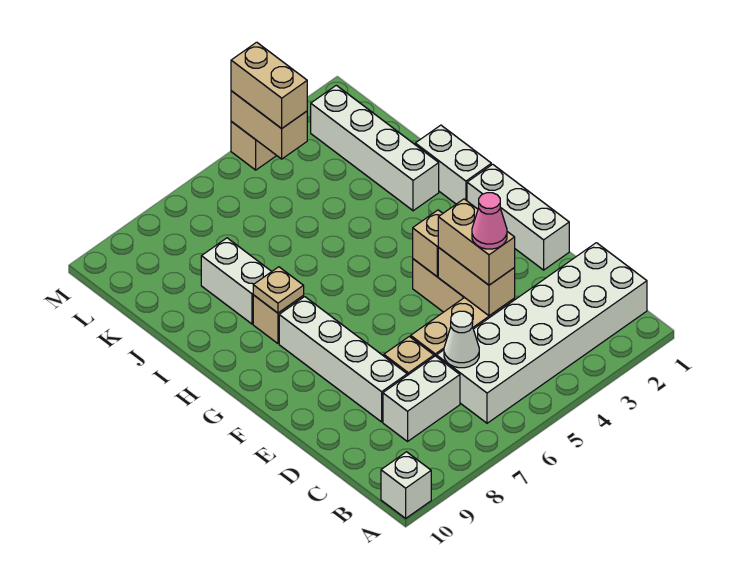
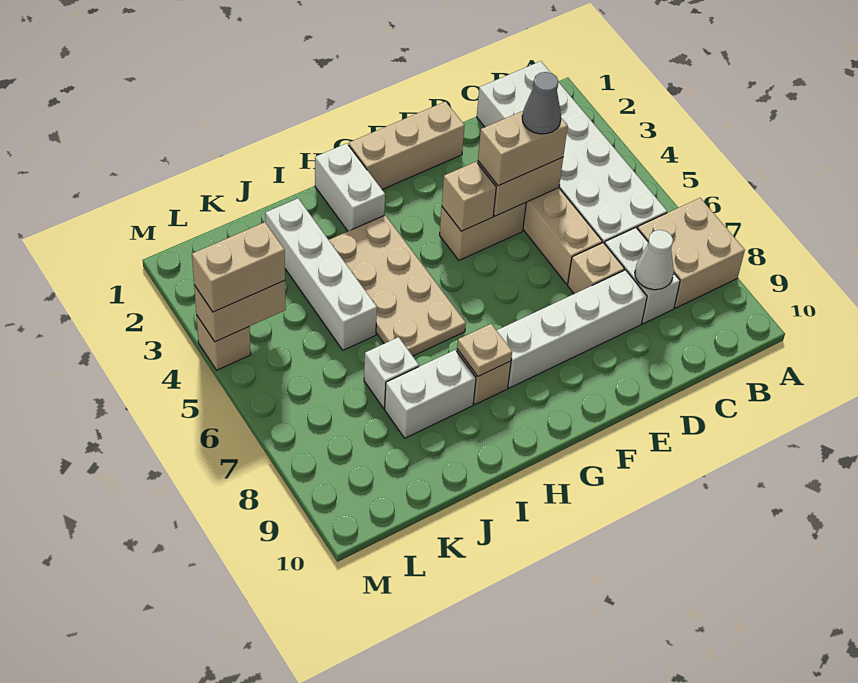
none -> tan 2x2 brick [637,198,745,308]
white 1x1 brick [381,452,431,518] -> white 1x1 brick moved to [364,337,419,408]
white 1x1 cone [444,311,479,368] -> white 1x1 cone moved to [635,230,674,290]
pink 1x1 cone [472,193,507,249] -> grey 1x1 cone [522,72,561,134]
white 1x3 brick [467,164,569,270] -> tan 1x3 brick [349,102,465,189]
white 1x2 brick [415,125,491,204] -> white 1x2 brick turned to [315,143,385,231]
none -> tan 2x4 plate [329,215,466,356]
white 1x4 brick [311,85,439,211] -> white 1x4 brick turned to [265,199,377,350]

